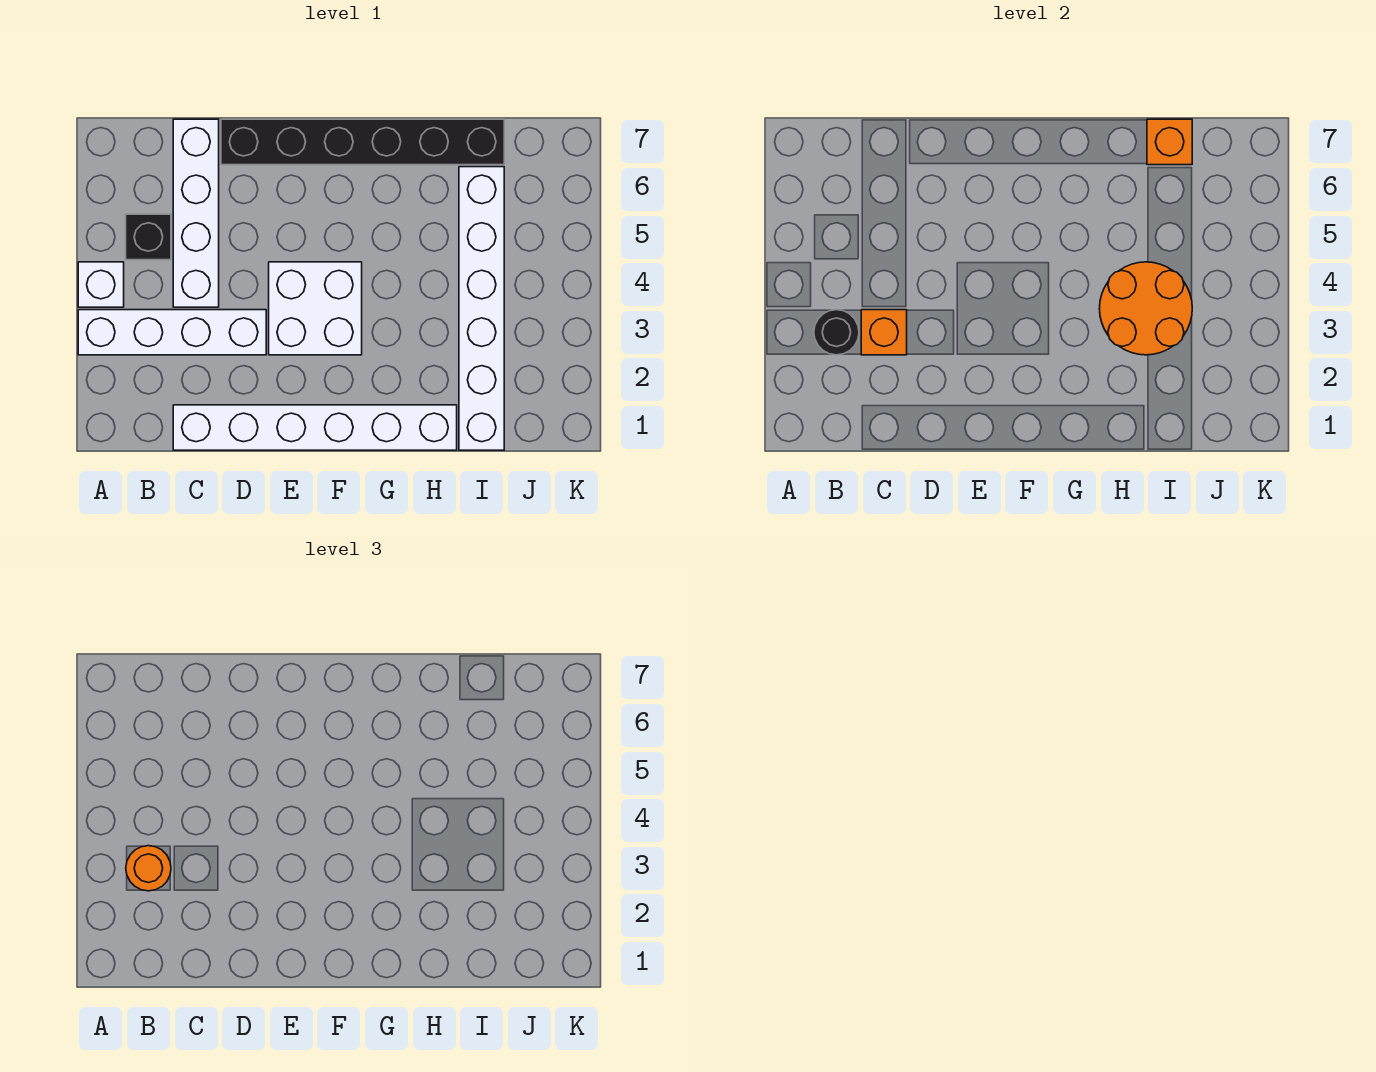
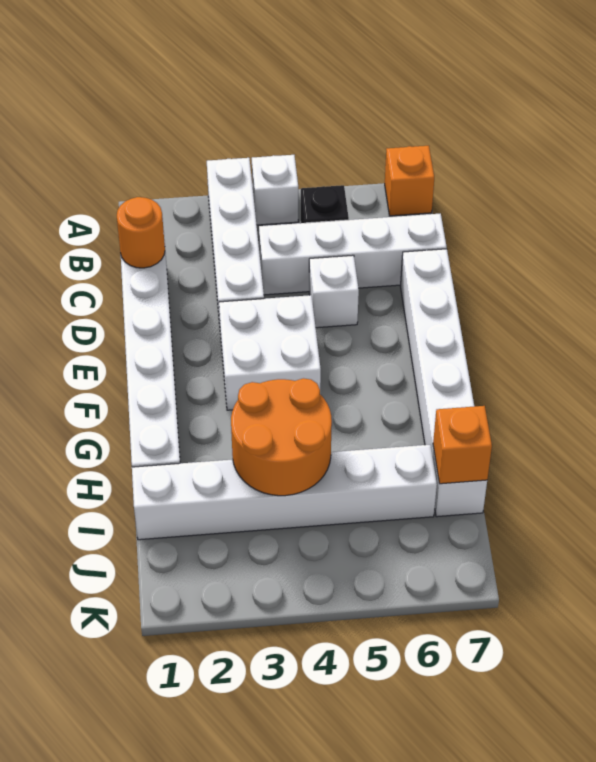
black 1x1 round brick [814,310,859,355] -> none
orange 1x1 round brick [126,846,171,891] -> orange 1x1 round brick moved to [117,197,165,268]
orange 1x1 brick [861,310,907,355] -> orange 1x1 brick moved to [385,146,434,216]
none -> white 1x1 brick [309,255,359,328]
black 1x6 brick [221,119,504,165] -> white 1x6 brick [401,249,487,517]

